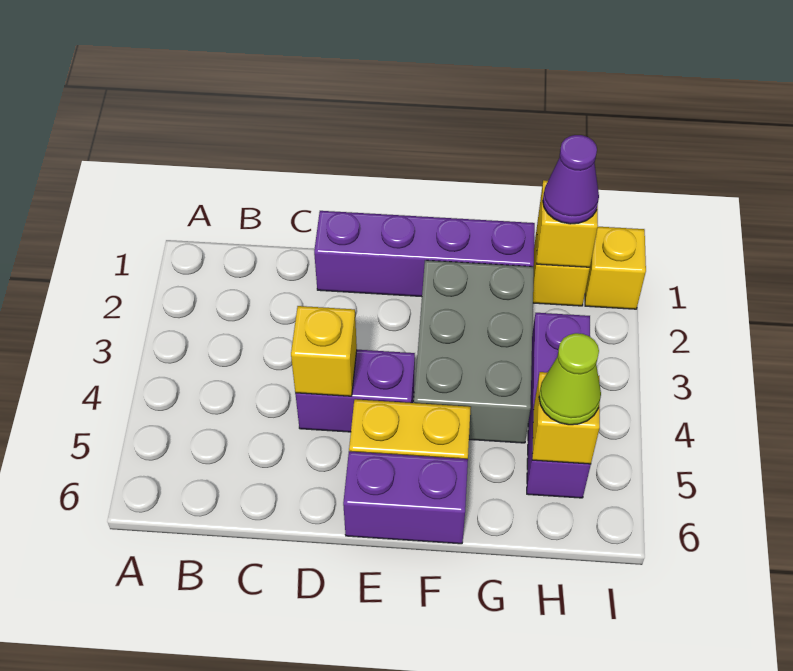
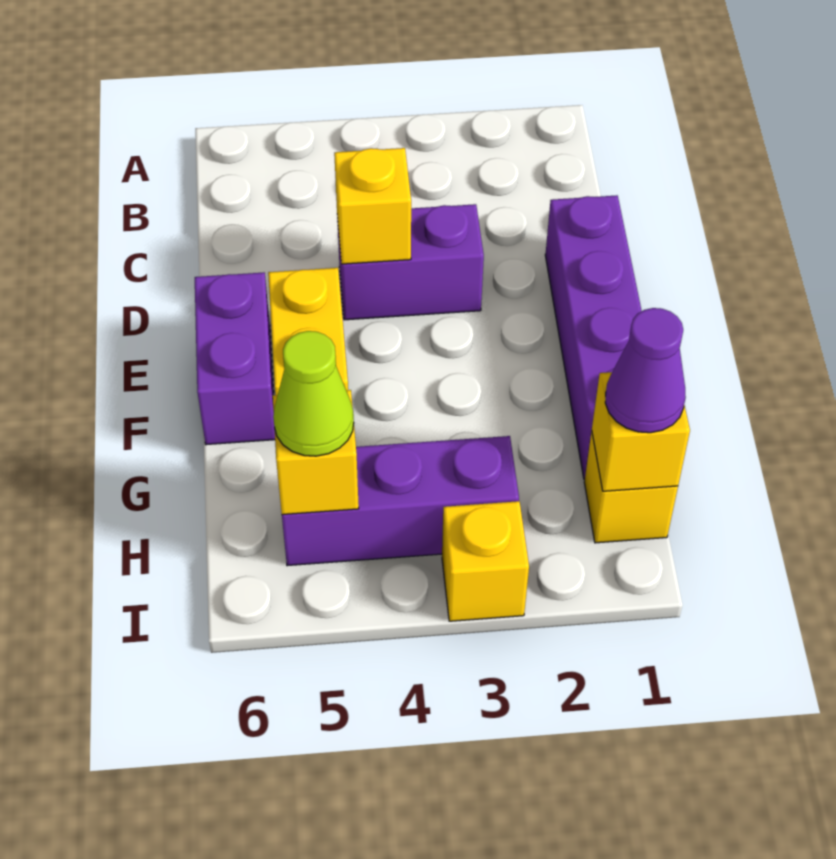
purple 1x2 brick [295,350,415,432] -> purple 1x2 brick turned to [337,204,484,320]
grey 2x3 brick [414,260,534,443] -> none
yellow 1x1 brick [585,227,646,309] -> yellow 1x1 brick moved to [442,501,529,621]

